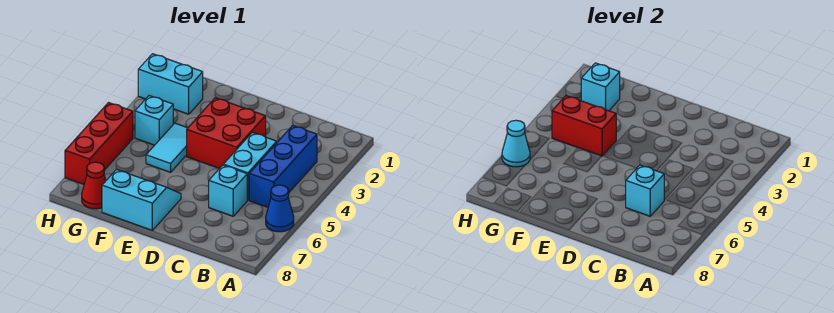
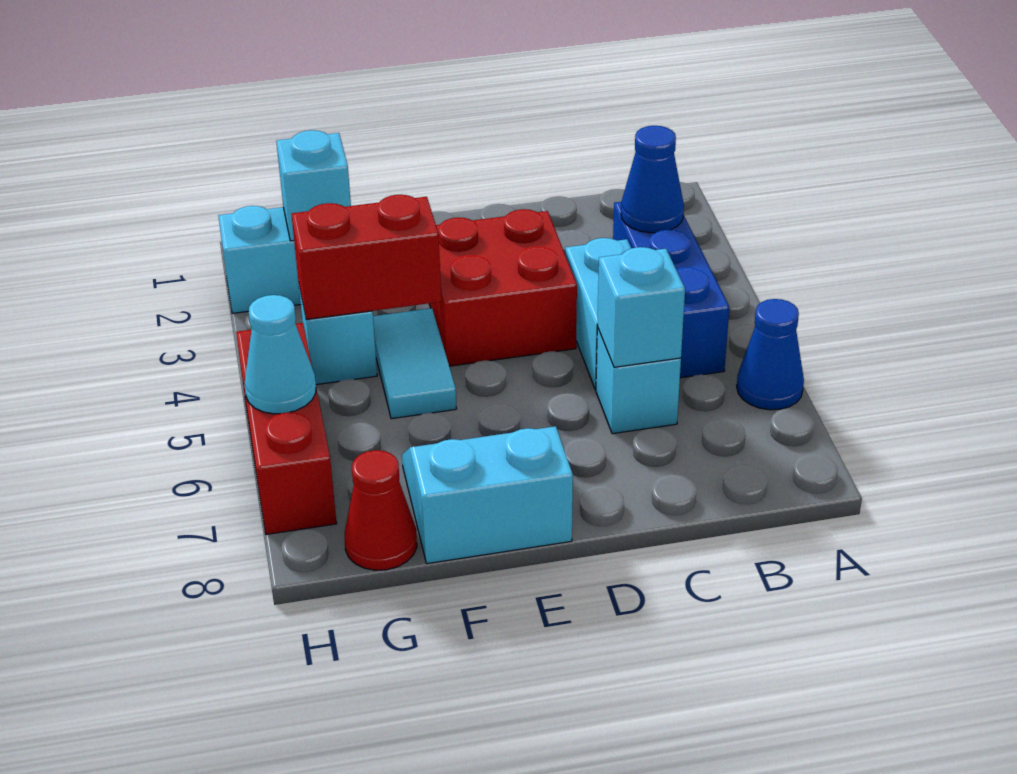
none -> blue 1x1 cone [621,126,684,233]

